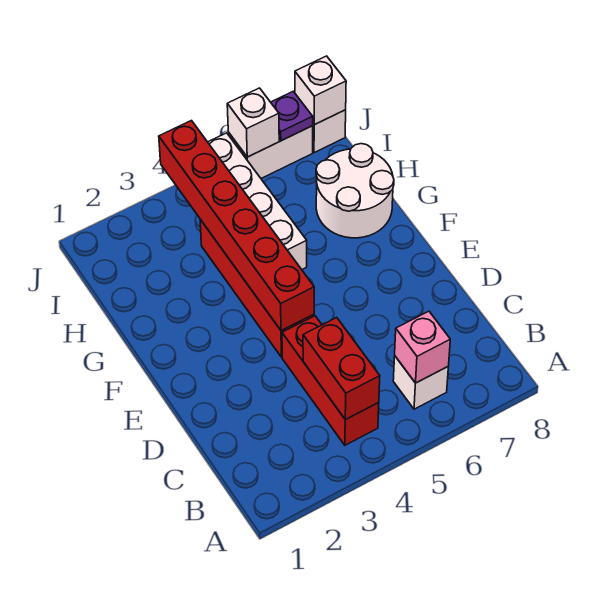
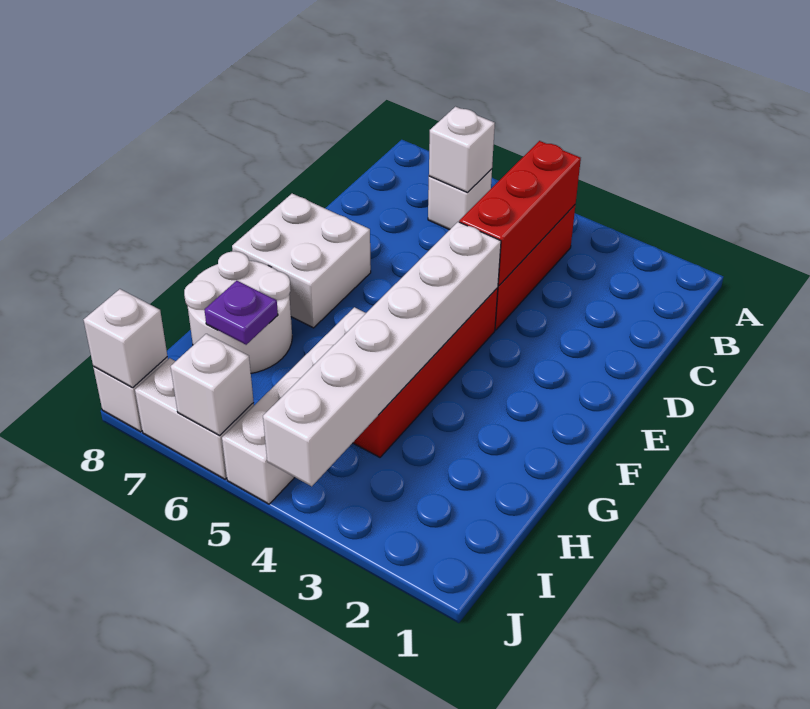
red 1x2 brick [303,318,380,420] -> red 1x3 brick [459,141,581,286]
pink 1x1 brick [395,311,450,383] -> white 1x1 brick [429,107,495,193]
red 1x6 brick [159,121,314,331] -> white 1x6 brick [263,222,501,486]
none -> white 2x2 brick [232,194,371,328]
purple 1x1 plate [271,91,313,141] -> purple 1x1 plate moved to [204,281,278,345]

